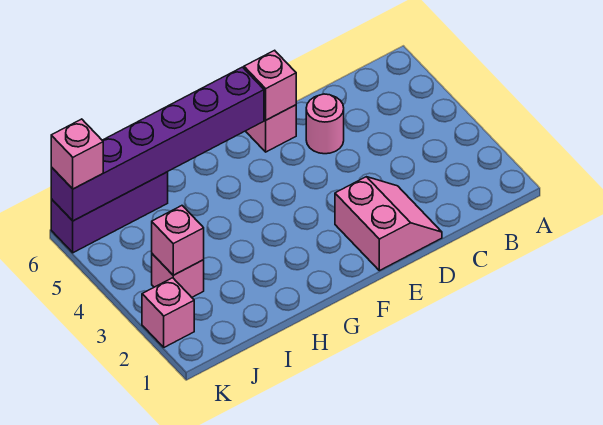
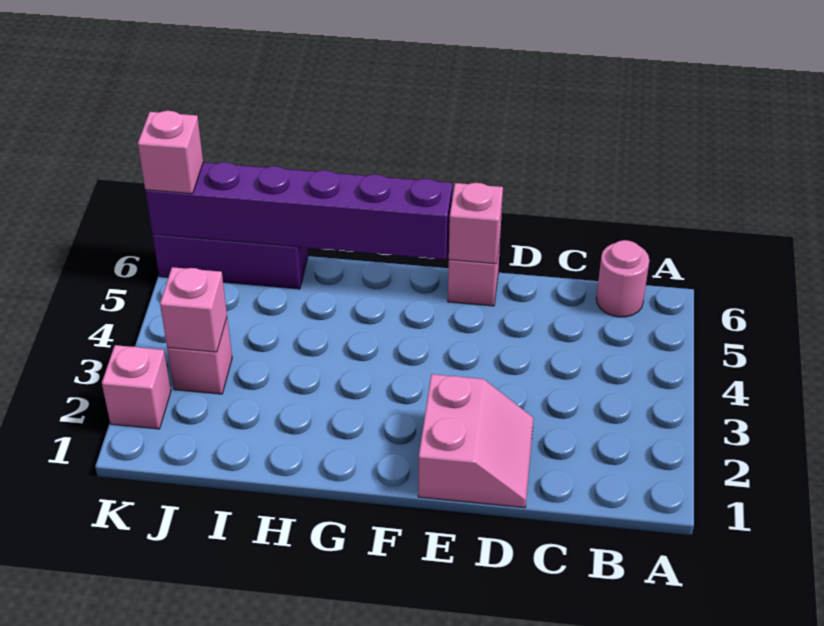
pink 1x1 round brick [306,94,344,154] -> pink 1x1 round brick moved to [596,240,649,317]

